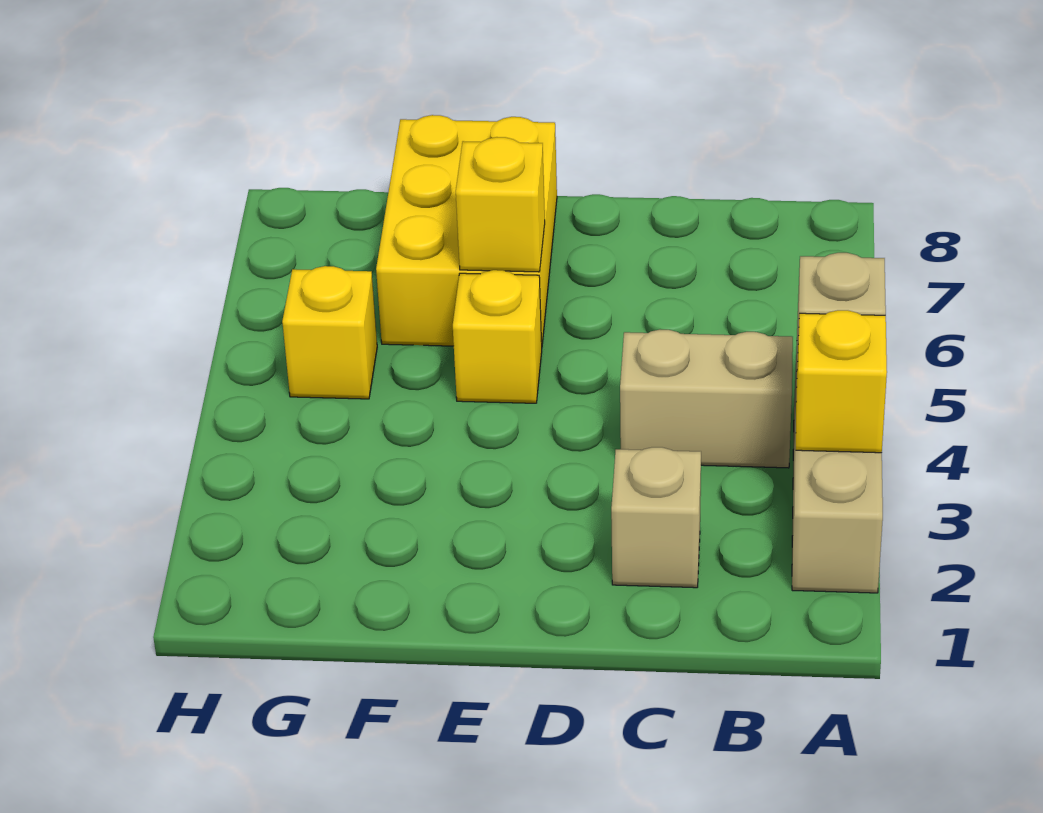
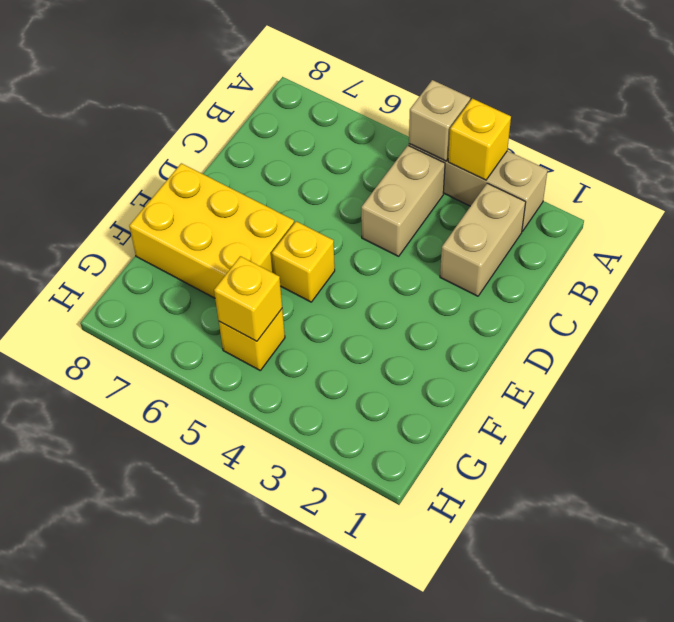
tan 1x1 brick [611,447,701,588] -> tan 1x2 brick [440,183,526,296]
yellow 1x1 brick [456,137,545,272] -> yellow 1x1 brick moved to [214,256,282,341]

